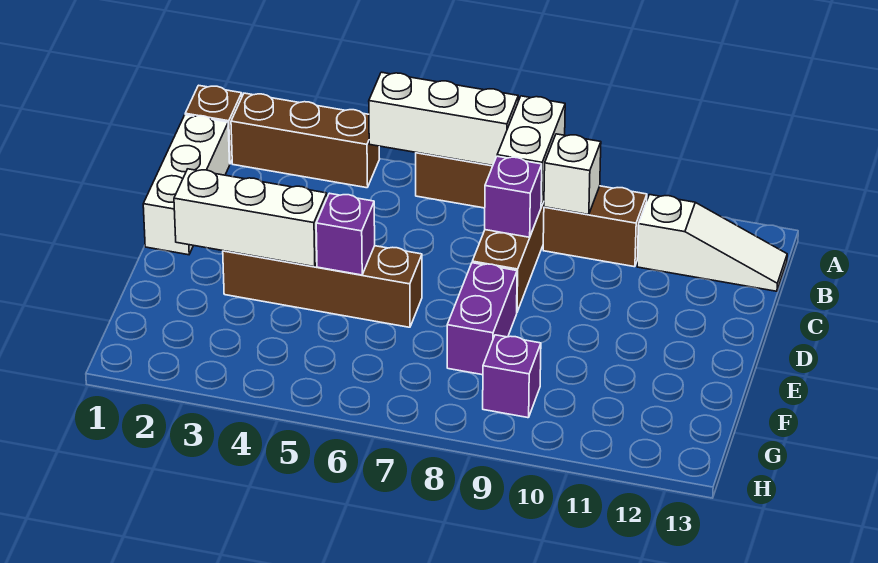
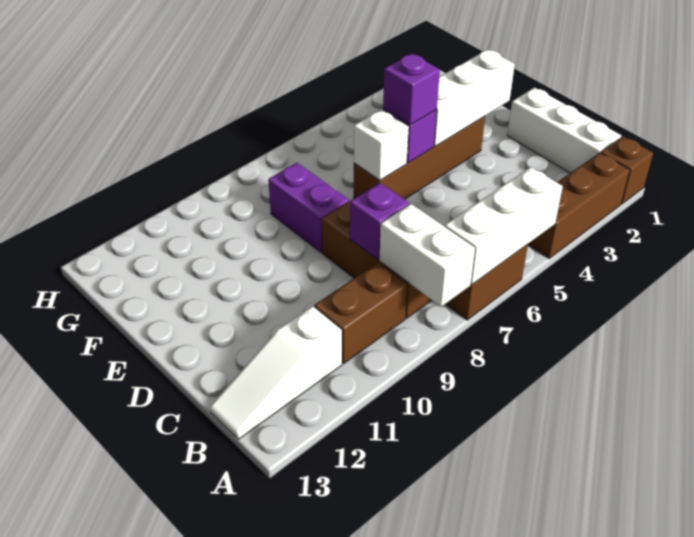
white 1x1 brick [544,134,601,215] -> white 1x1 brick moved to [354,110,409,180]
purple 1x1 brick [483,335,541,418] -> purple 1x1 brick moved to [383,54,440,125]

